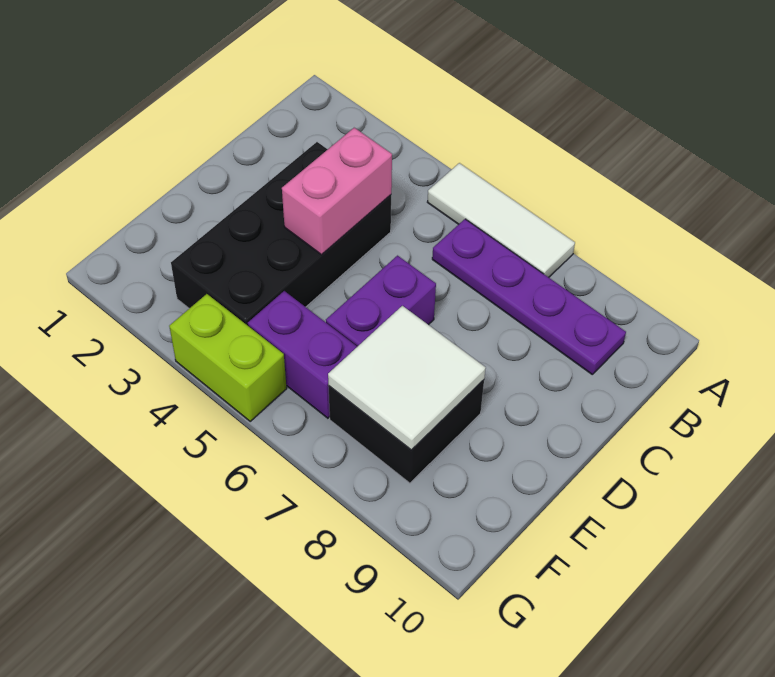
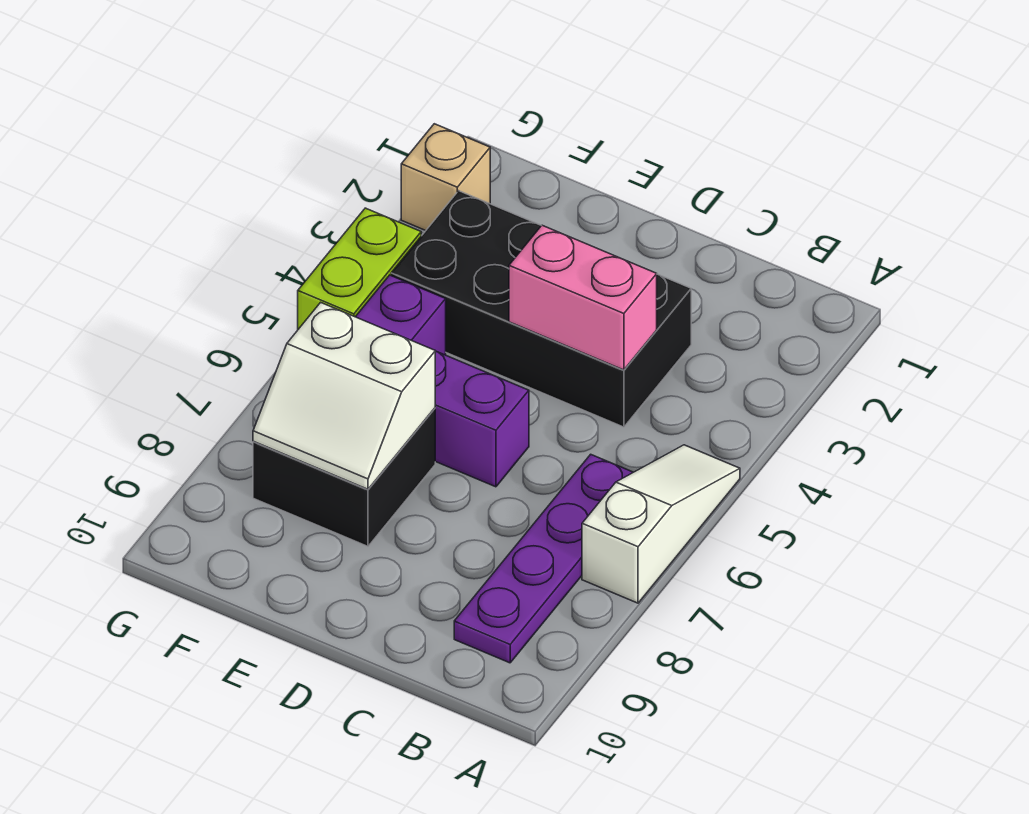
white 1x3 tile [428,163,575,277] -> white 1x3 slope [582,445,740,603]
white 2x2 tile [328,306,486,450] -> white 2x2 slope [253,302,435,489]
none -> tan 1x1 brick [401,124,490,231]

